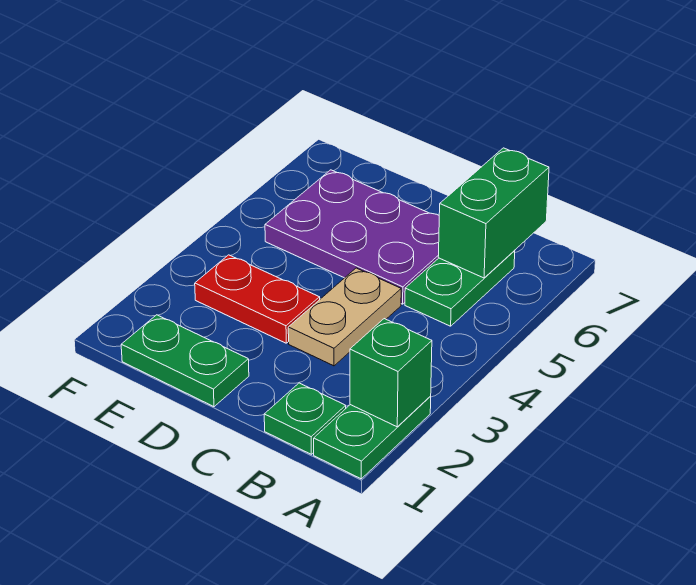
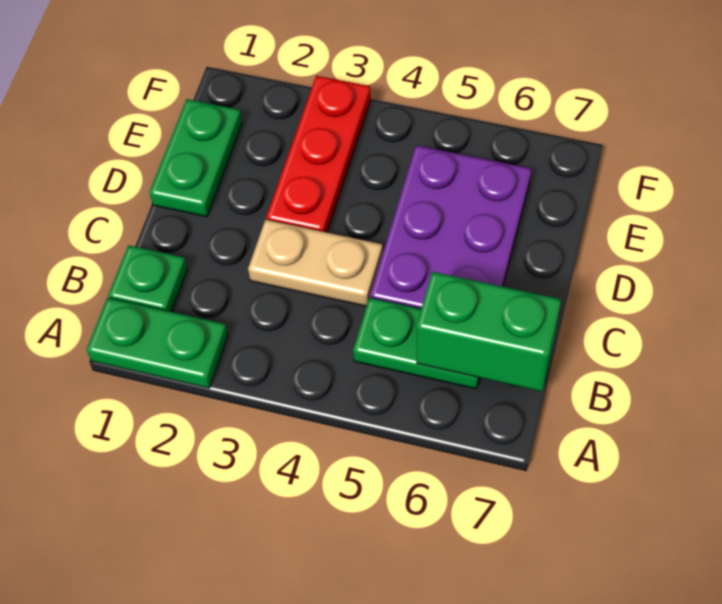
green 1x1 brick [350,319,432,427] -> none
red 1x2 plate [195,255,320,343] -> red 1x3 plate [266,76,371,232]

